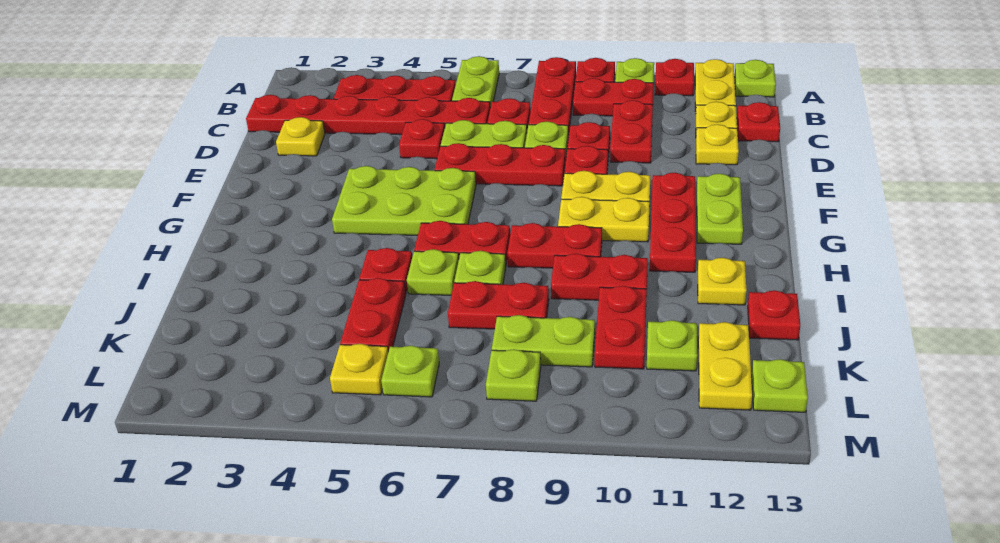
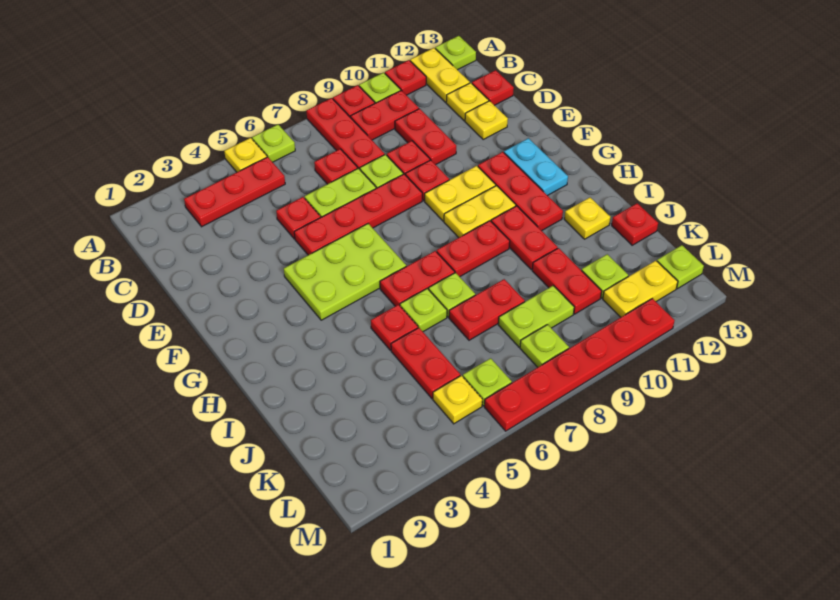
lime 1x2 plate [452,56,499,107] -> lime 1x1 plate [252,125,295,162]
red 1x6 plate [246,95,490,135] -> red 1x6 plate moved to [484,299,675,431]
yellow 1x1 plate [276,117,325,156] -> yellow 1x1 plate moved to [224,138,267,172]
red 1x3 plate [435,143,565,186] -> red 1x4 plate [294,174,422,255]
lime 1x2 plate [697,174,743,244] -> cyan 1x2 plate [504,138,568,196]
red 1x2 plate [551,253,648,300] -> red 1x2 plate turned to [491,206,558,270]
yellow 1x2 plate [698,322,752,410] -> yellow 1x2 plate turned to [603,261,678,317]

